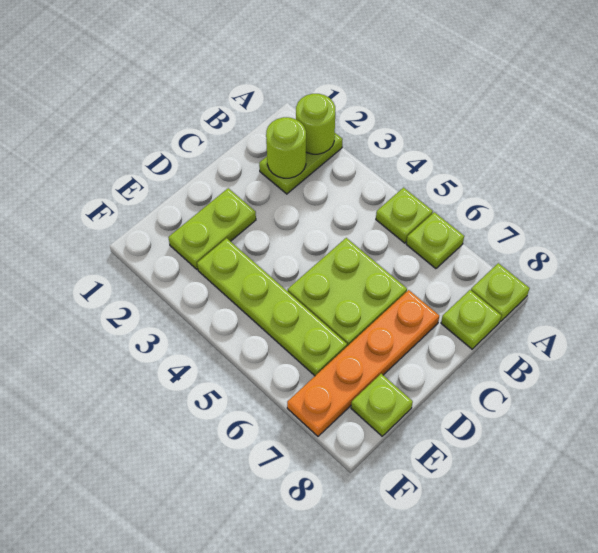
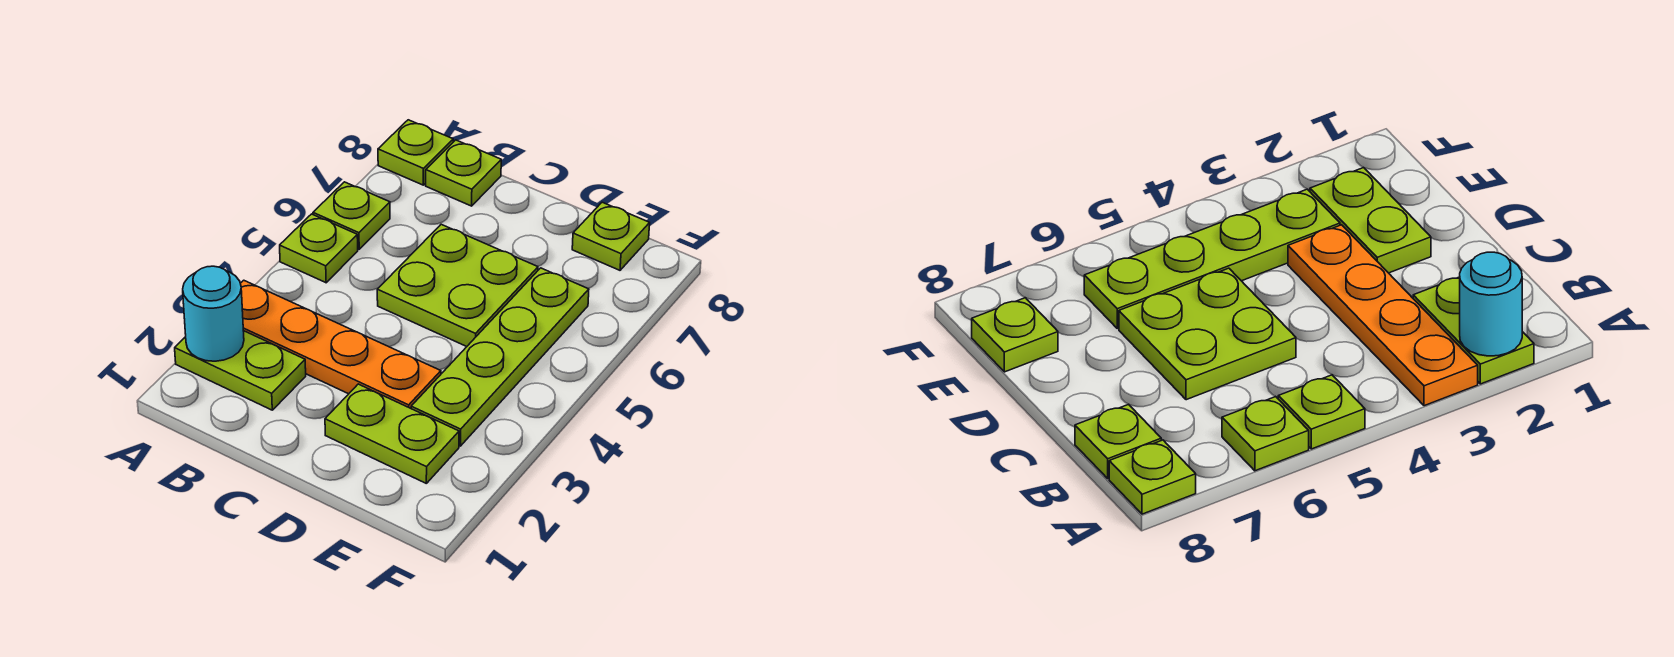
lime 1x1 round brick [296,94,335,154] -> cyan 1x1 round brick [183,266,244,361]
lime 1x1 round brick [266,117,306,178] -> none
orange 1x4 plate [287,290,439,436] -> orange 1x4 plate moved to [240,280,441,408]

